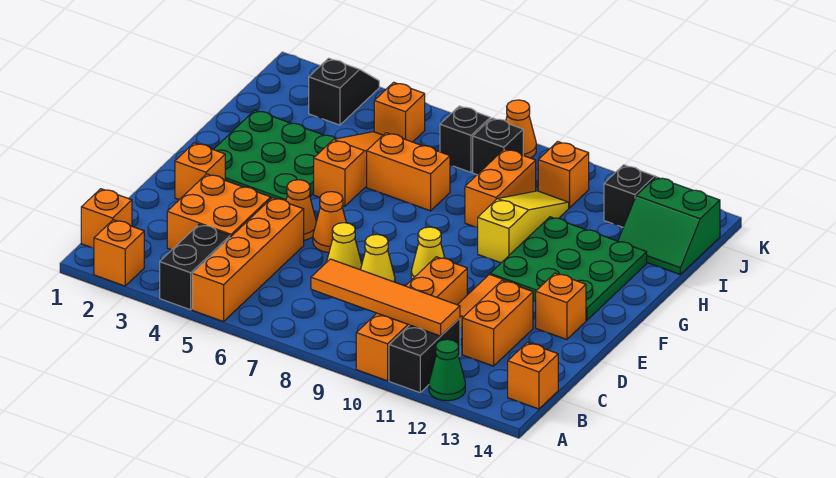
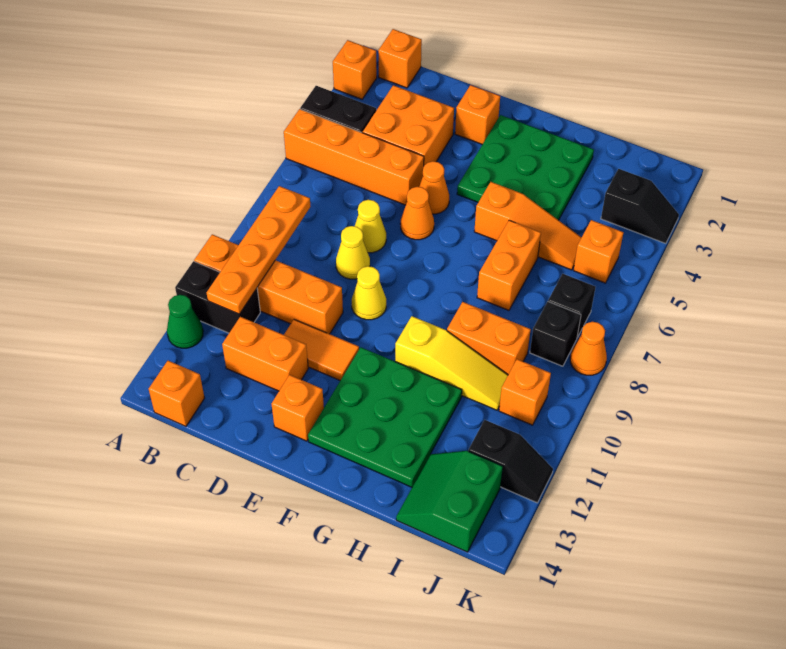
orange 1x4 tile [311,259,460,336] -> orange 1x4 plate [207,186,311,314]

